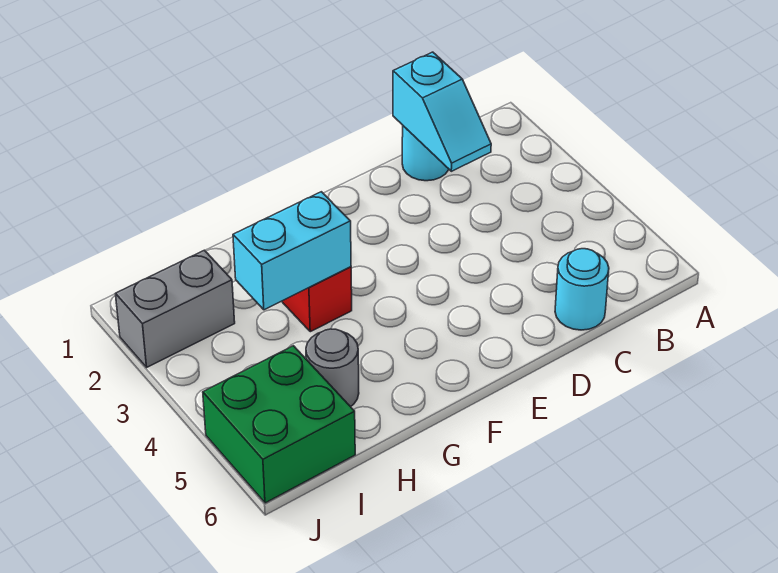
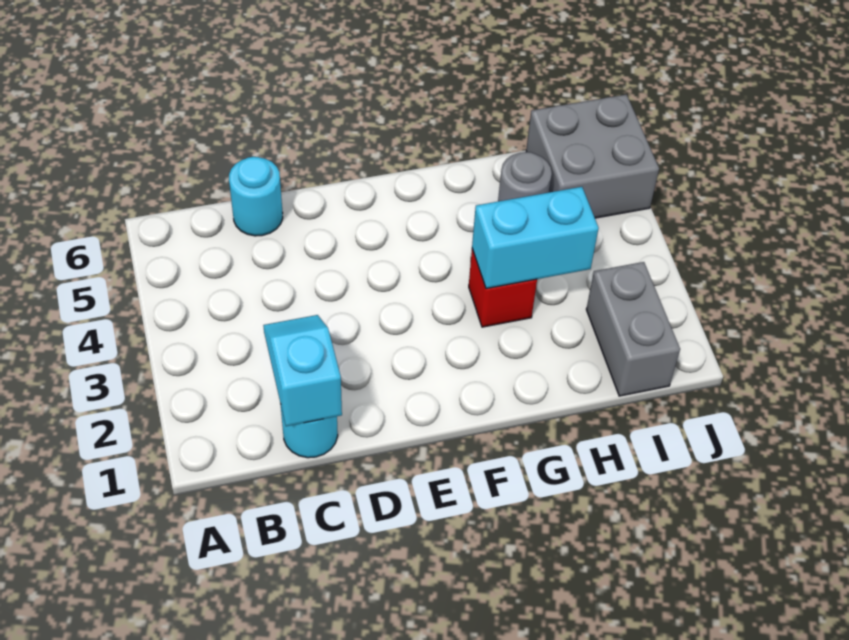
grey 1x2 brick [116,250,235,367] -> grey 1x2 brick turned to [586,262,680,396]
green 2x2 brick [203,346,355,503] -> grey 2x2 brick [526,95,659,218]

